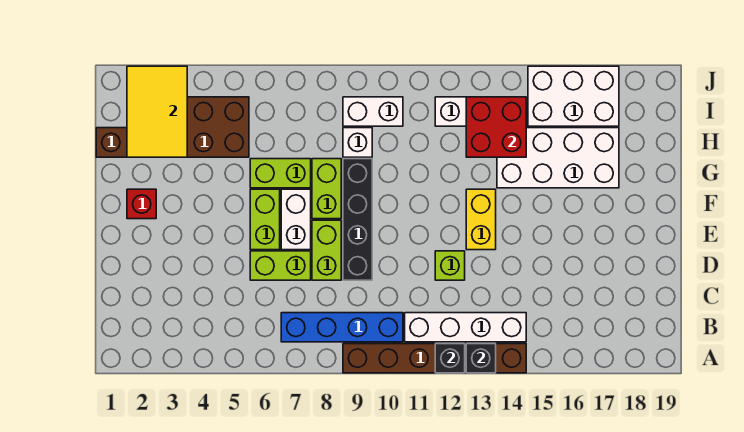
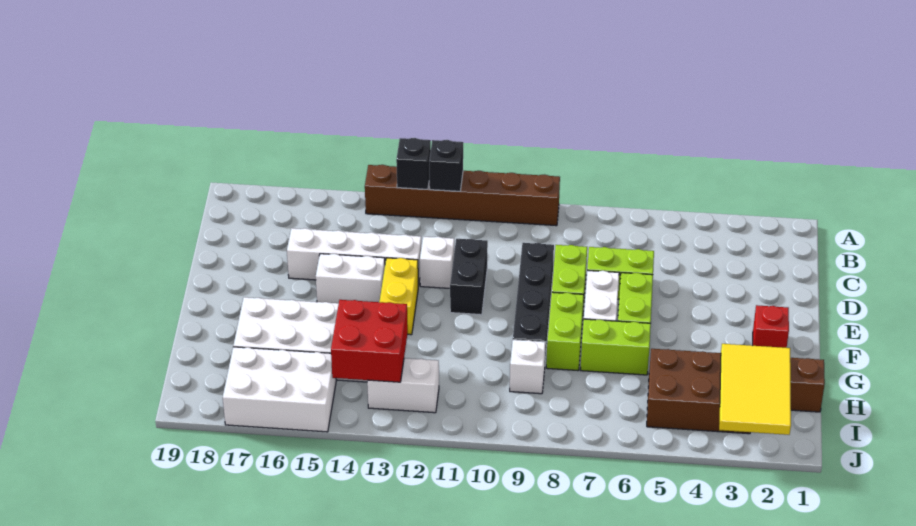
blue 1x4 brick [281,313,403,342] -> none
white 1x4 brick [405,313,526,342] -> white 1x4 brick moved to [287,228,421,286]
none -> black 1x2 brick [450,239,488,315]
lime 1x1 brick [435,251,465,280] -> white 1x1 brick [420,237,454,288]
white 1x2 brick [343,97,403,126] -> white 1x2 brick moved to [316,254,385,303]

